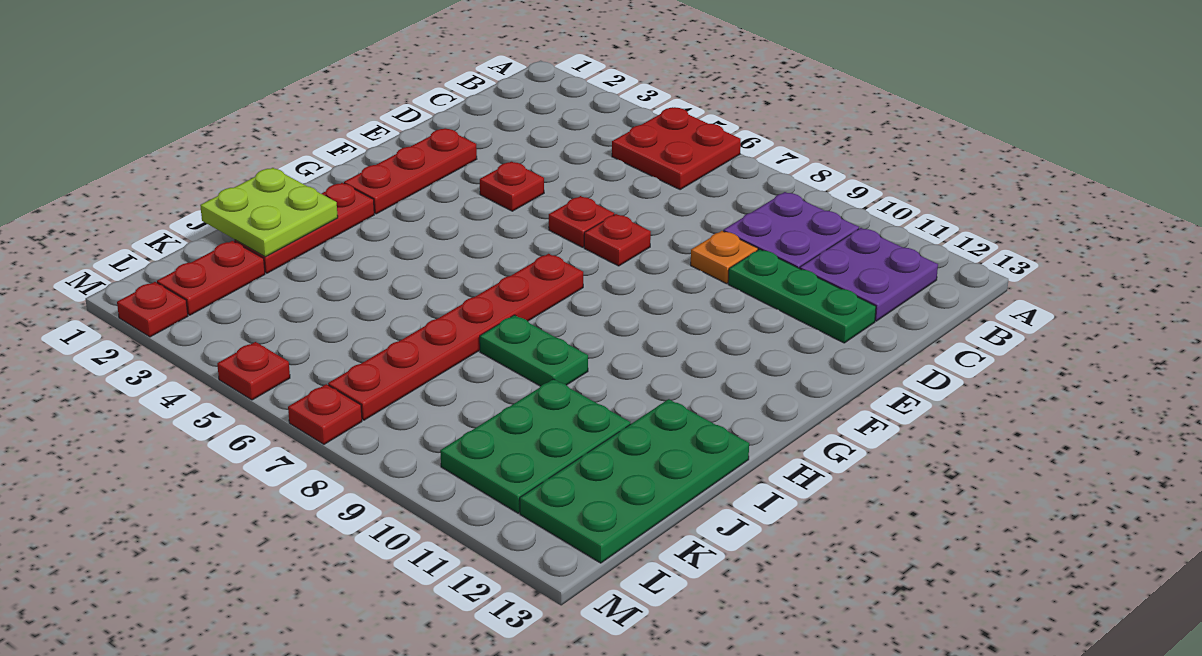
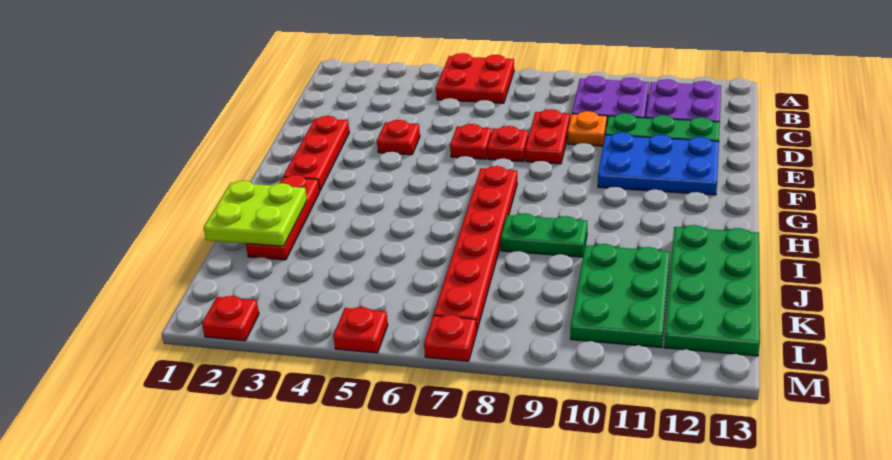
none -> blue 2x3 plate [598,132,719,195]
red 1x2 plate [157,241,265,315] -> red 1x2 plate moved to [525,109,570,164]

